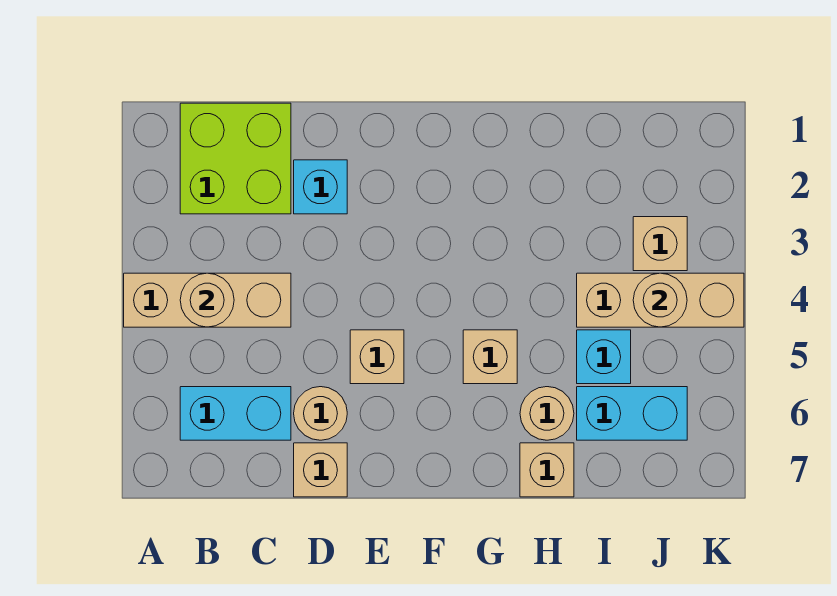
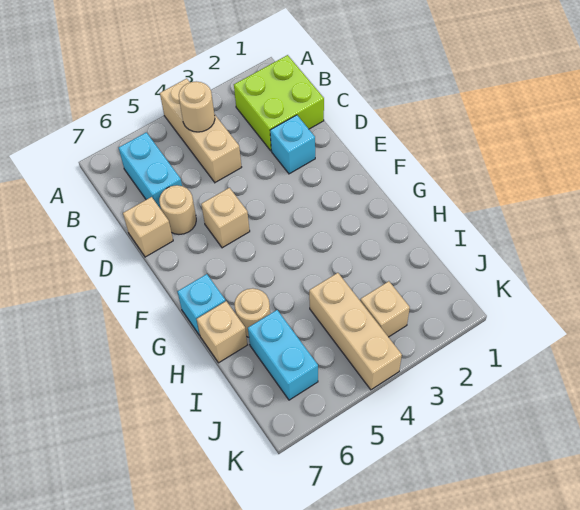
tan 1x1 brick [463,330,517,384] -> none
cyan 1x1 brick [577,330,631,384] -> cyan 1x1 brick moved to [177,274,226,335]
tan 1x1 round brick [633,273,687,327] -> none

